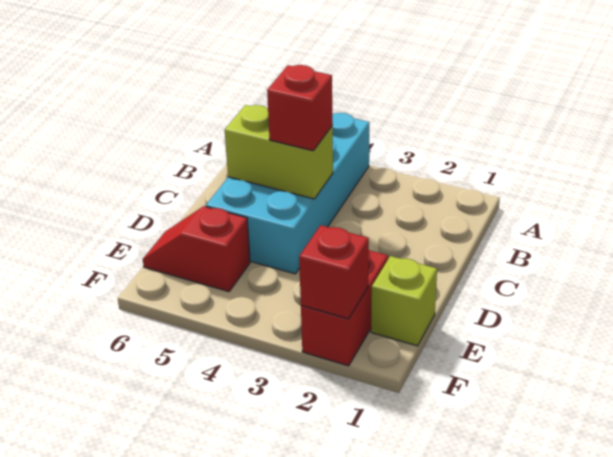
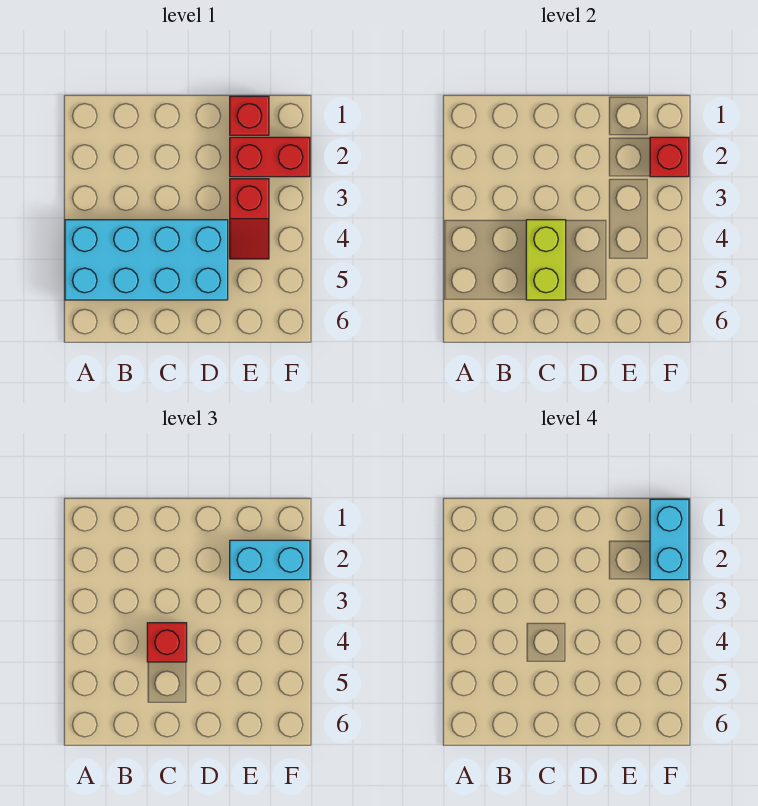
lime 1x1 brick [371,256,437,346] -> red 1x1 brick [230,96,269,135]
none -> cyan 1x2 brick [230,540,310,580]
red 1x2 slope [143,206,250,292] -> red 1x2 slope moved to [230,179,269,259]
none -> cyan 1x2 brick [650,499,689,580]

